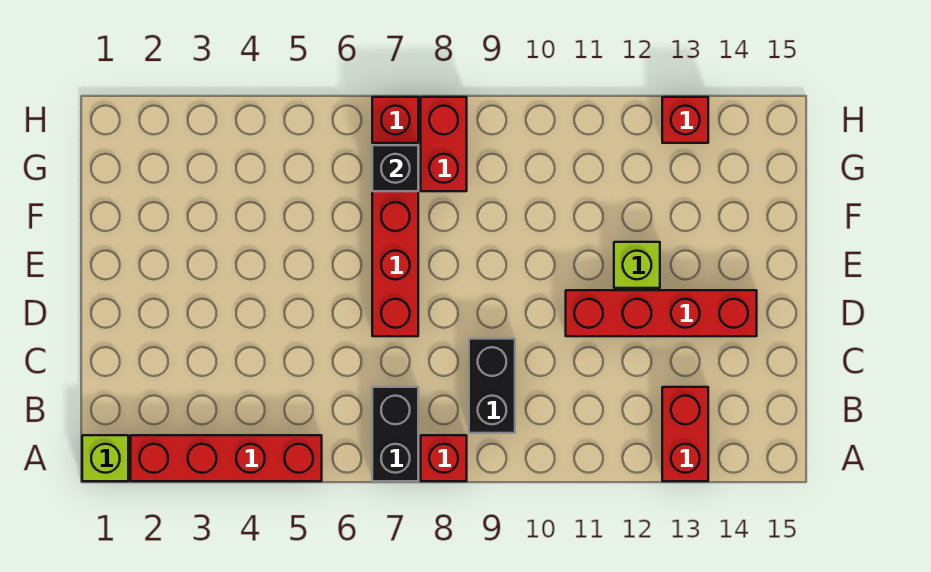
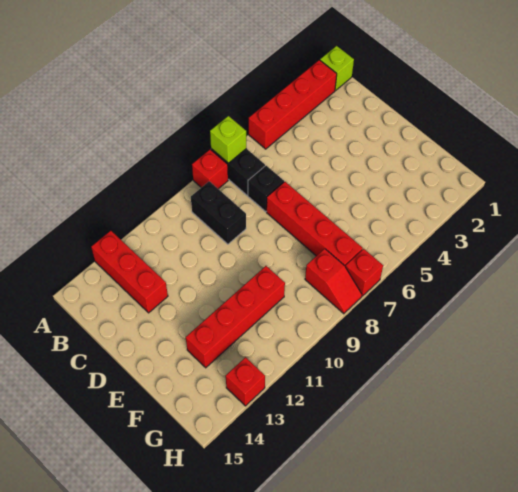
red 1x2 brick [662,387,708,481] -> red 1x3 brick [91,231,168,313]
red 1x4 brick [566,290,757,336] -> red 1x4 brick moved to [186,266,285,368]
lime 1x1 brick [614,242,660,288] -> lime 1x1 brick moved to [210,116,246,163]
black 1x1 brick [372,145,418,191] -> black 1x1 brick moved to [248,166,284,212]
red 1x2 brick [421,97,467,191] -> red 1x2 slope [305,249,362,314]

